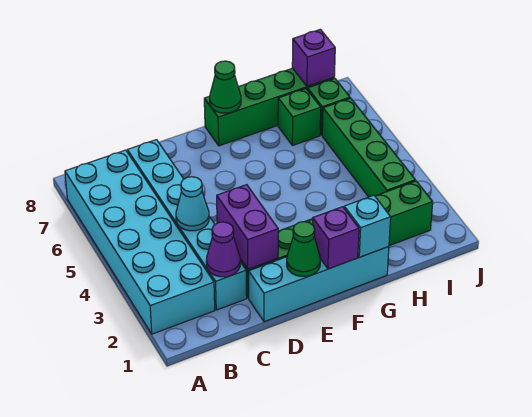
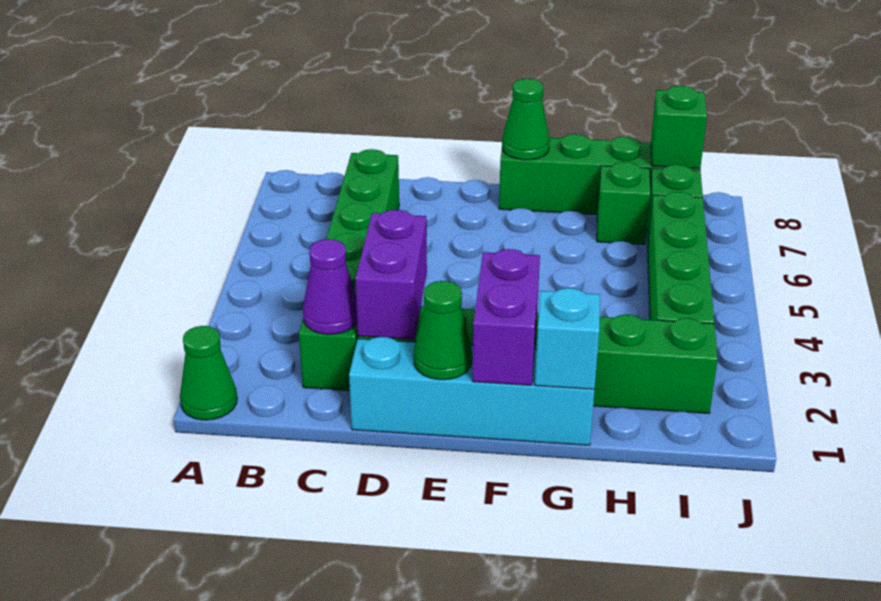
none -> green 1x1 cone [180,326,237,420]
cyan 2x6 brick [65,150,215,334] -> none
cyan 1x6 brick [127,140,247,310] -> green 1x6 brick [299,149,399,391]
cyan 1x1 cone [176,177,209,231] -> none
purple 1x1 brick [312,207,359,269] -> purple 1x2 brick [472,249,540,385]
purple 1x1 brick [292,29,335,86] -> green 1x1 brick [651,86,707,169]

